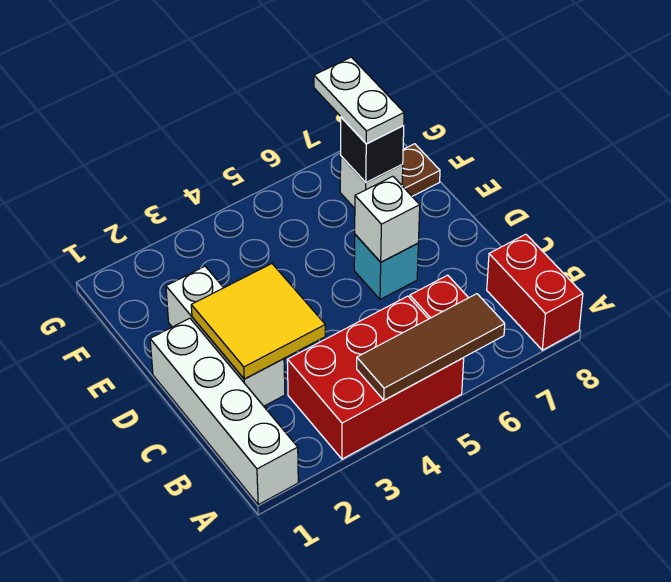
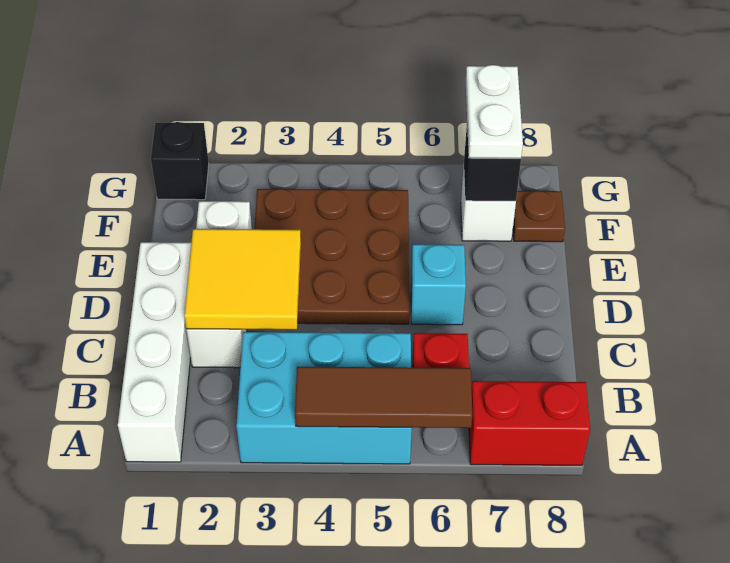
red 2x3 brick [287,296,464,459] -> cyan 2x3 brick [236,332,412,464]
red 1x2 brick [487,234,583,350] -> red 1x2 brick turned to [469,381,590,465]
none -> brown 3x3 plate [254,189,409,324]
white 1x1 brick [355,176,420,262] -> none
none -> black 1x1 brick [151,122,209,200]

